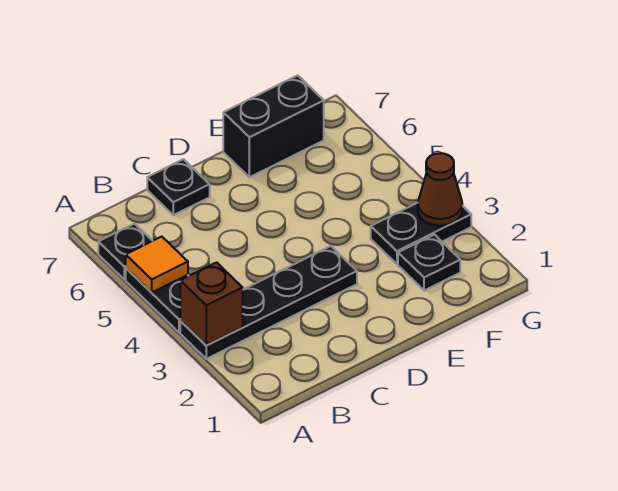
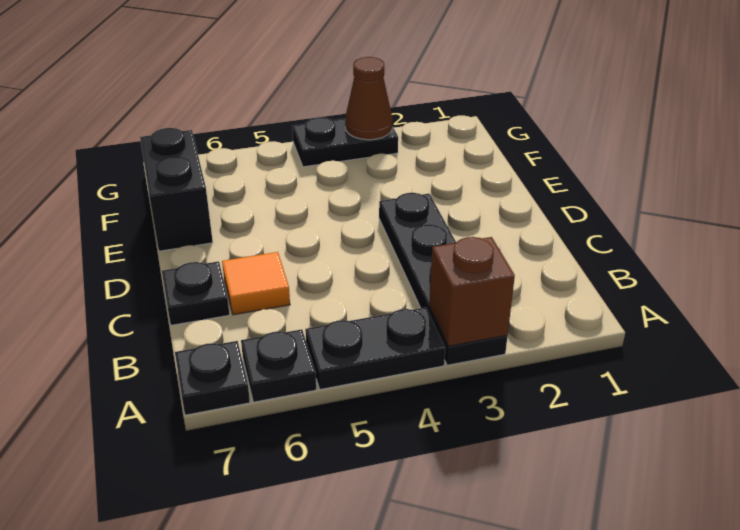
orange 1x1 tile [126,237,188,293] -> orange 1x1 tile moved to [222,252,290,315]
black 1x1 plate [398,235,460,291] -> black 1x1 plate moved to [175,341,250,415]
black 1x2 plate [371,203,471,264] -> black 1x2 plate turned to [292,118,398,167]

